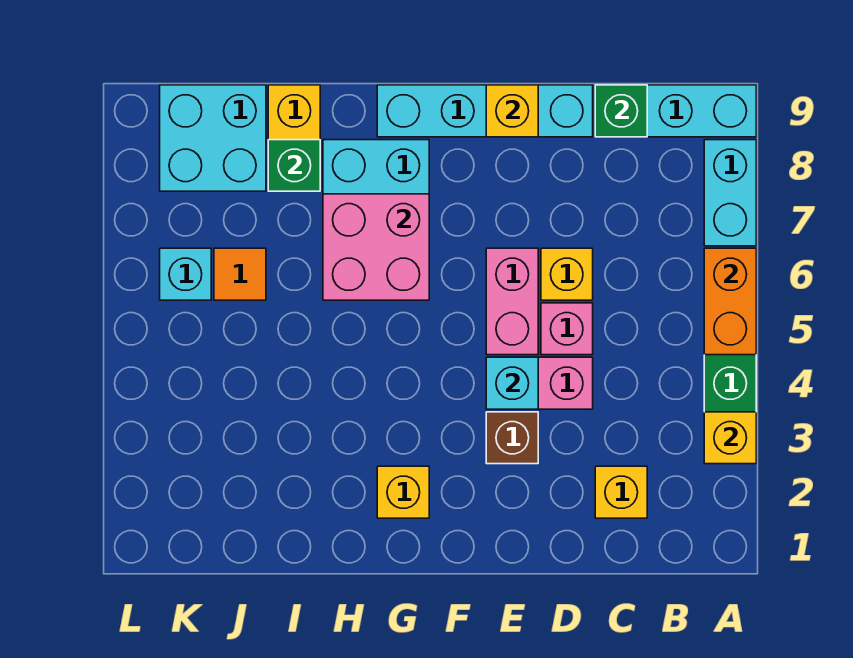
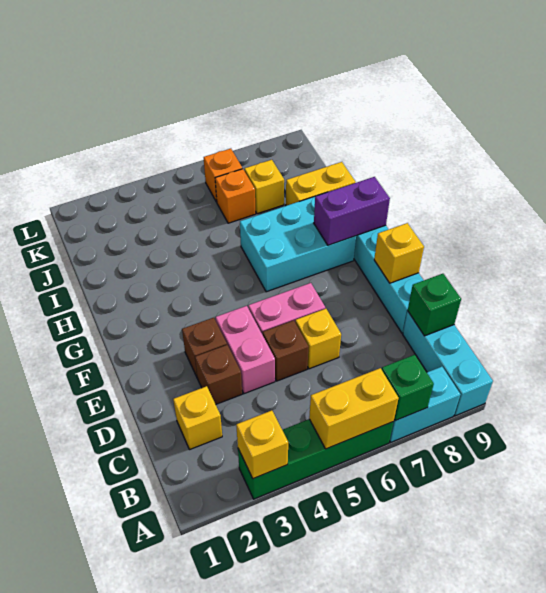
orange 1x2 brick [704,248,756,355] -> yellow 1x2 brick [309,368,399,449]
none -> brown 1x1 brick [195,345,242,404]
pink 1x1 brick [541,303,593,355] -> brown 1x1 brick [263,320,309,381]
cyan 1x1 brick [486,357,538,409] -> none
yellow 1x1 brick [377,466,429,518] -> yellow 1x1 brick moved to [244,160,284,214]
pink 2x2 brick [323,194,429,300] -> none
none -> purple 1x2 brick [314,177,390,245]
green 1x1 brick [268,140,320,191] -> green 1x1 brick moved to [382,355,434,421]
orange 1x1 tile [214,248,266,300] -> orange 1x1 brick [215,169,256,223]
cyan 2x2 brick [160,85,266,191] -> none
cyan 1x1 brick [160,248,211,300] -> orange 1x1 brick [204,149,242,202]

